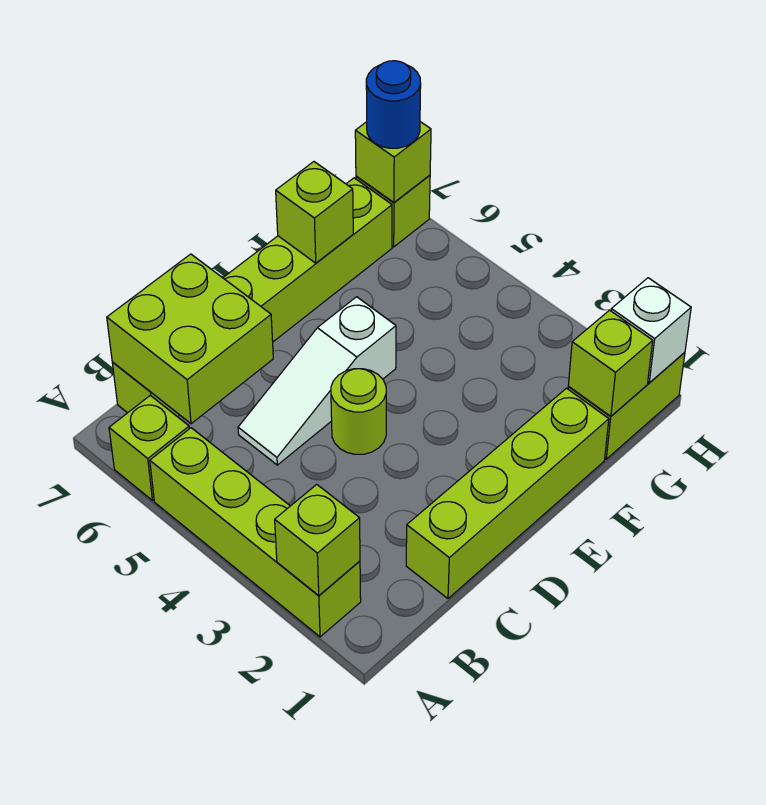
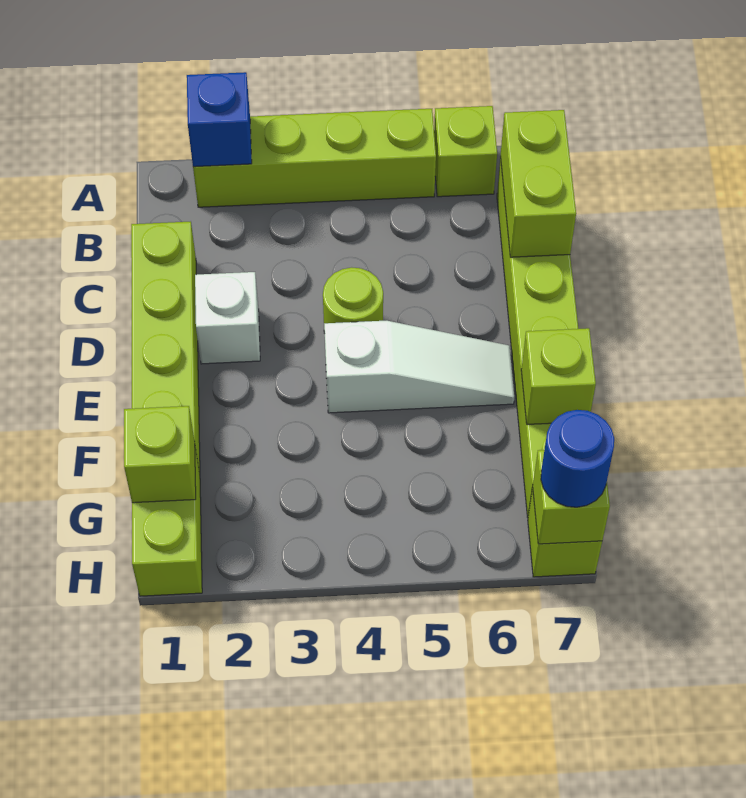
lime 1x1 brick [275,485,360,596] -> blue 1x1 brick [187,72,252,167]
lime 2x2 brick [107,254,273,424] -> lime 1x2 brick [500,110,576,257]
white 1x3 slope [238,297,396,465] -> white 1x3 slope turned to [324,321,514,413]
white 1x1 brick [611,278,691,383] -> white 1x1 brick moved to [195,272,260,364]

